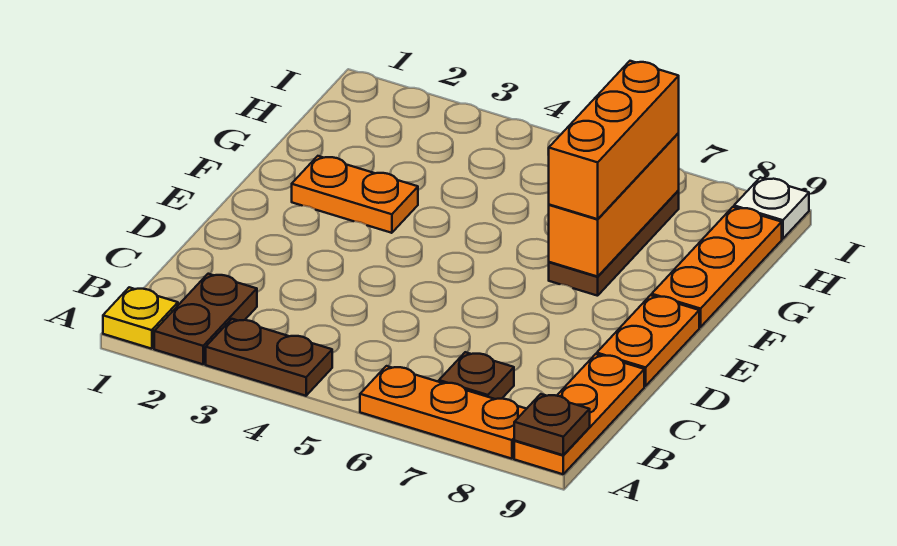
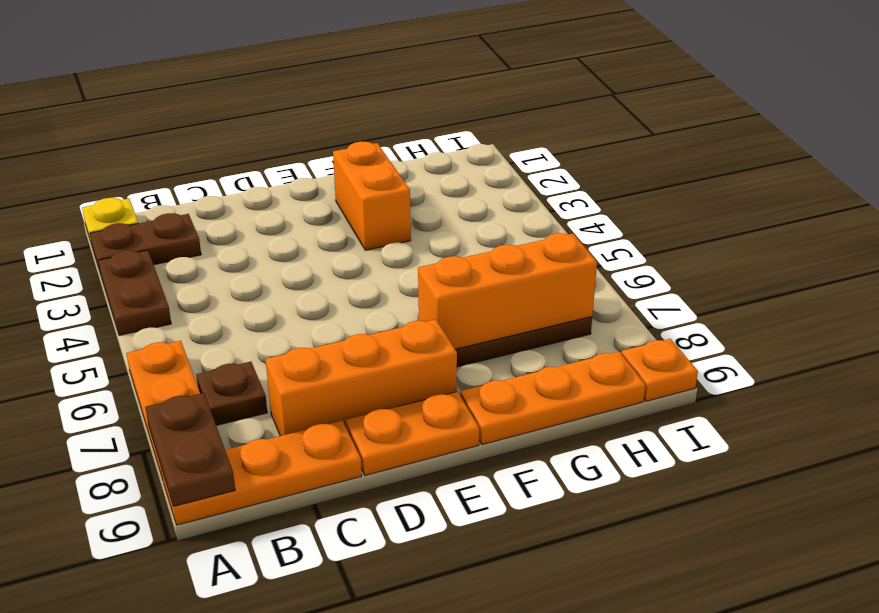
brown 1x1 plate [514,394,590,455] -> brown 1x2 plate [145,393,235,506]
orange 1x2 plate [292,156,418,233] -> orange 1x2 brick [333,142,411,250]
orange 1x3 brick [549,61,679,219] -> orange 1x3 brick moved to [265,319,457,436]
white 1x1 plate [734,177,809,239] -> orange 1x1 plate [621,339,698,401]

